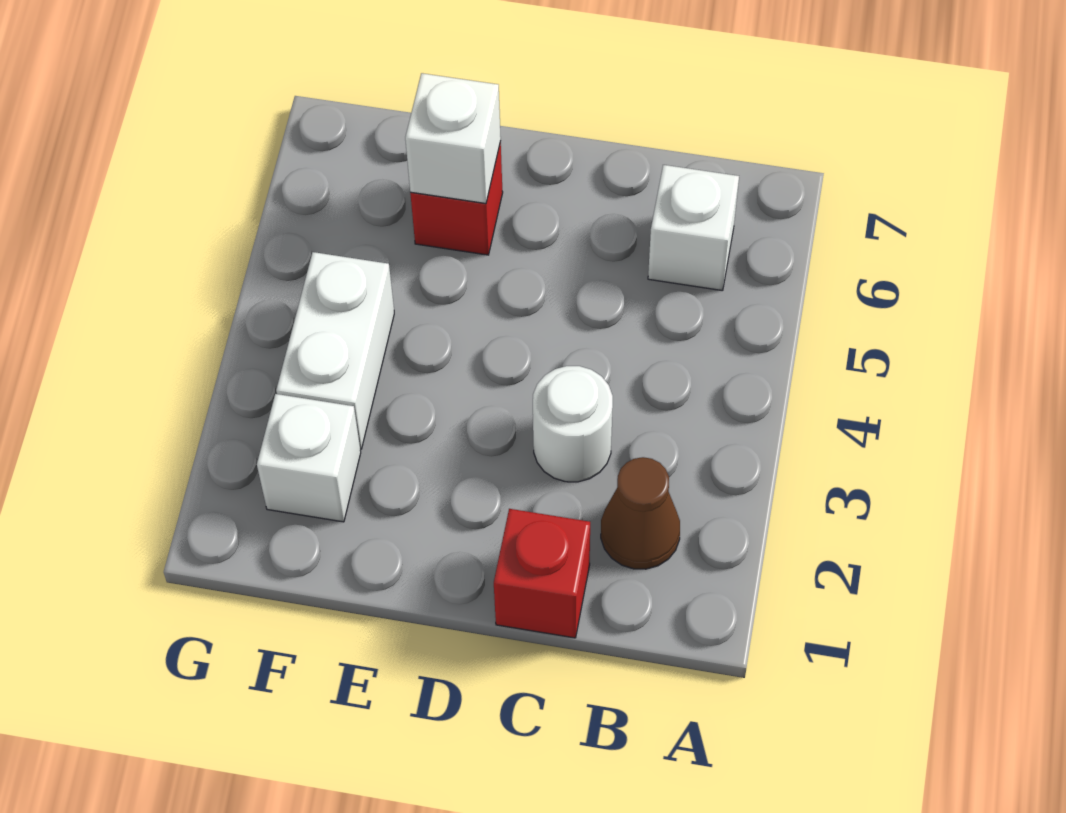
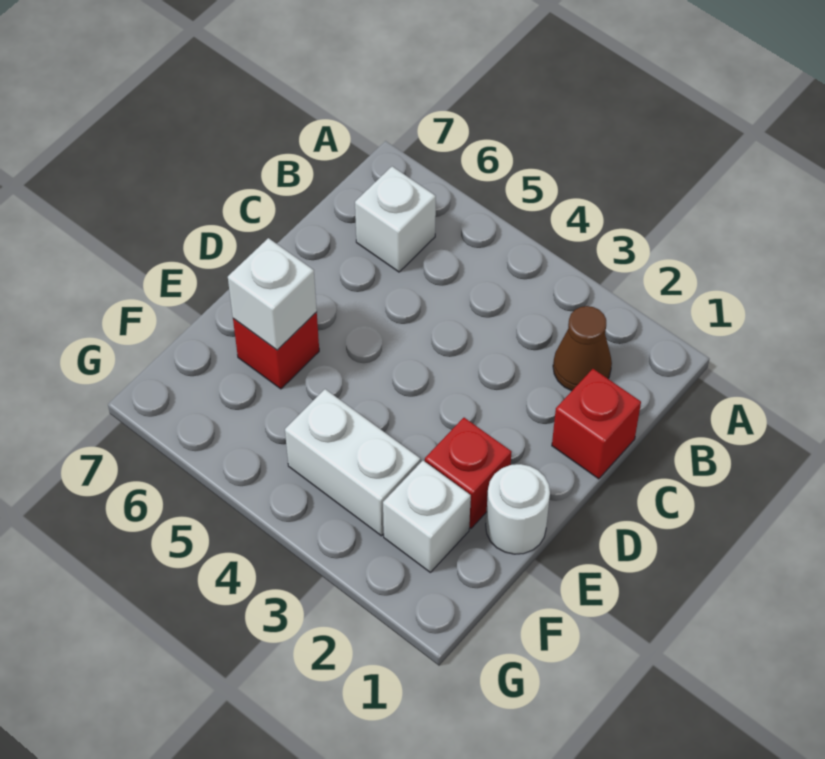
white 1x1 round brick [533,366,613,482] -> white 1x1 round brick moved to [486,464,550,554]
none -> red 1x1 brick [425,418,512,529]

